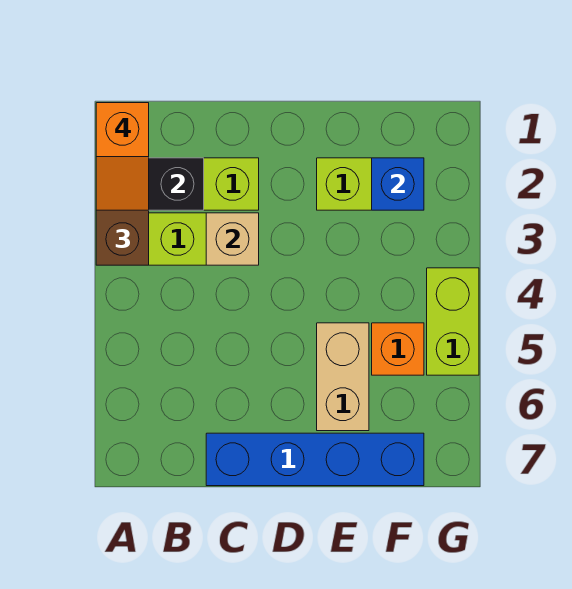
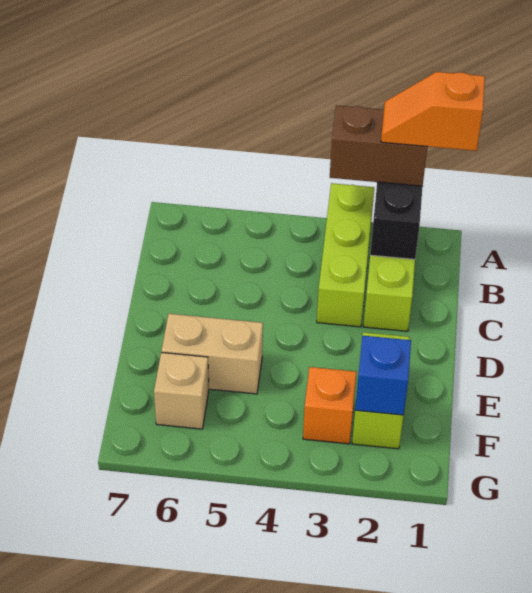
tan 1x1 brick [206,213,259,265] -> tan 1x1 brick moved to [154,352,209,429]
blue 1x4 brick [206,433,424,486] -> none
orange 1x1 brick [372,323,424,375] -> orange 1x1 brick moved to [303,367,357,444]
lime 1x2 brick [427,268,479,375] -> none

